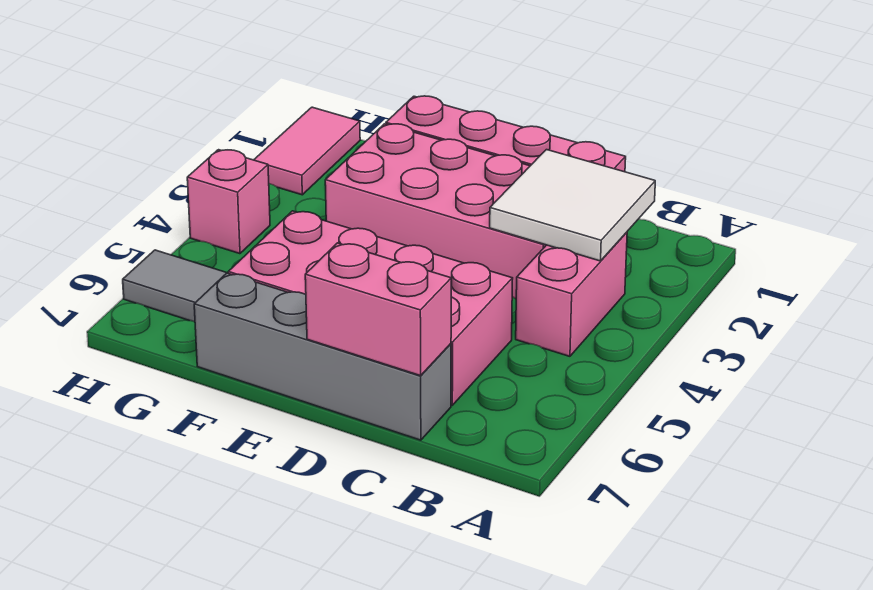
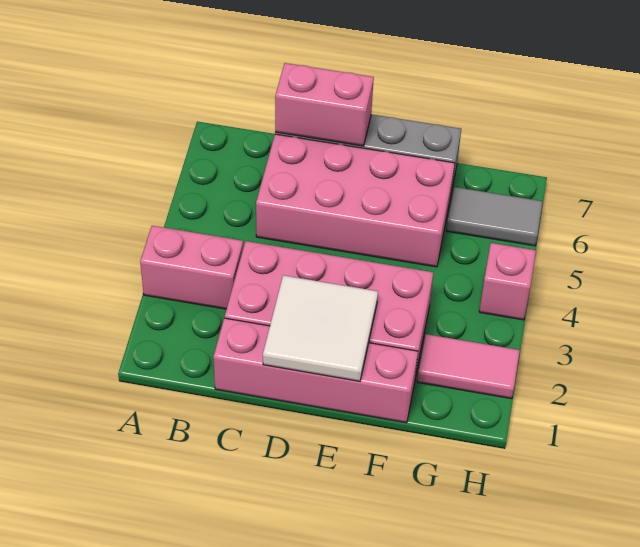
white 2x2 tile [490,150,655,261] -> white 2x2 tile moved to [263,275,378,381]
pink 1x2 brick [516,232,627,356] -> pink 1x2 brick turned to [140,226,243,309]
pink 1x2 tile [254,107,360,195] -> pink 1x2 tile turned to [417,334,520,399]

